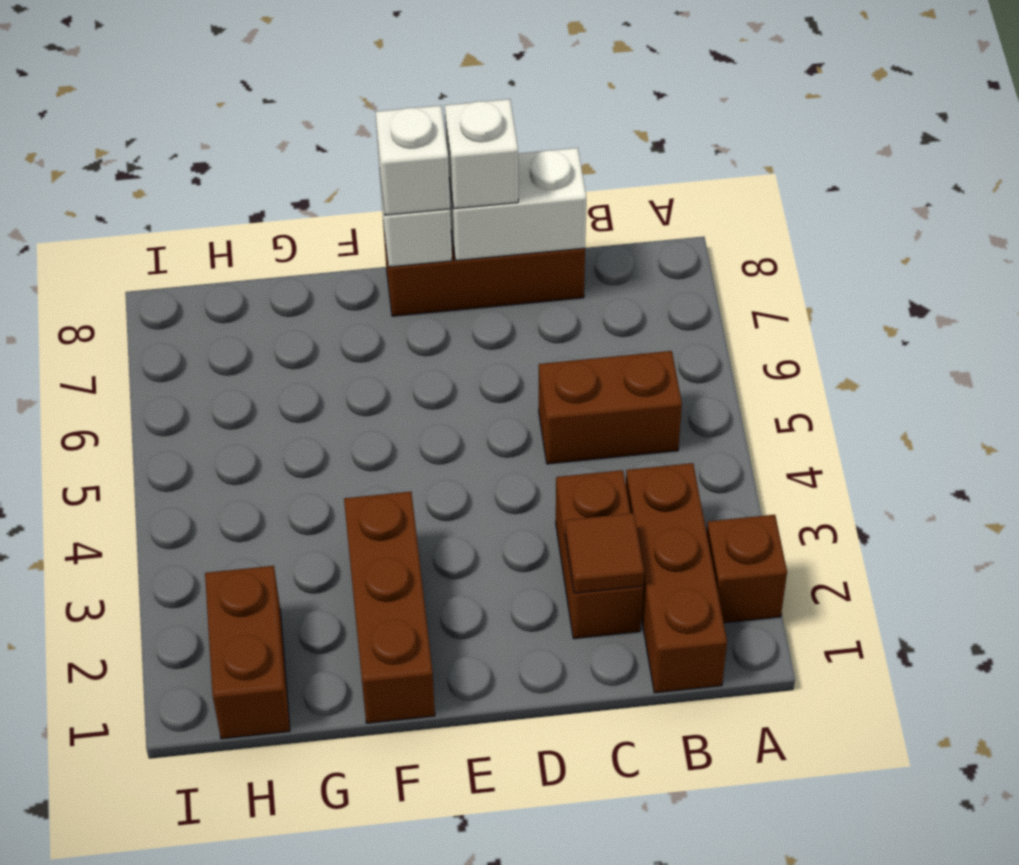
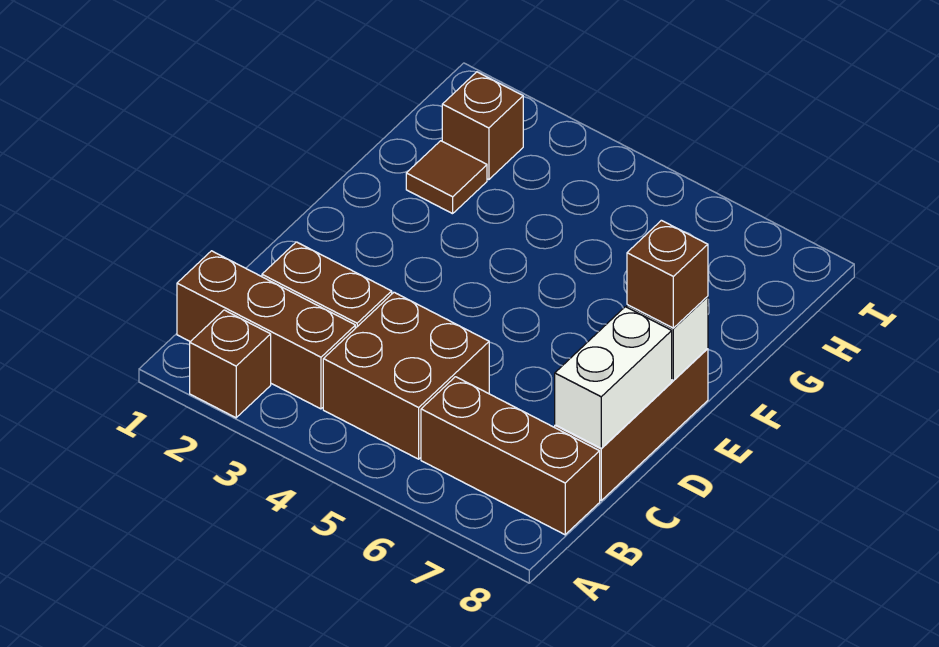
brown 1x2 brick [539,351,682,464] -> brown 2x2 brick [323,292,489,459]
brown 1x1 tile [565,513,644,593] -> brown 1x1 tile moved to [406,141,487,214]
white 1x1 brick [445,99,518,209] -> none
white 1x1 brick [375,106,450,215] -> brown 1x1 brick [627,220,708,328]
brown 1x3 brick [344,492,435,723] -> brown 1x3 brick moved to [421,377,600,535]
brown 1x2 brick [205,566,290,739] -> brown 1x1 brick [442,72,523,180]

